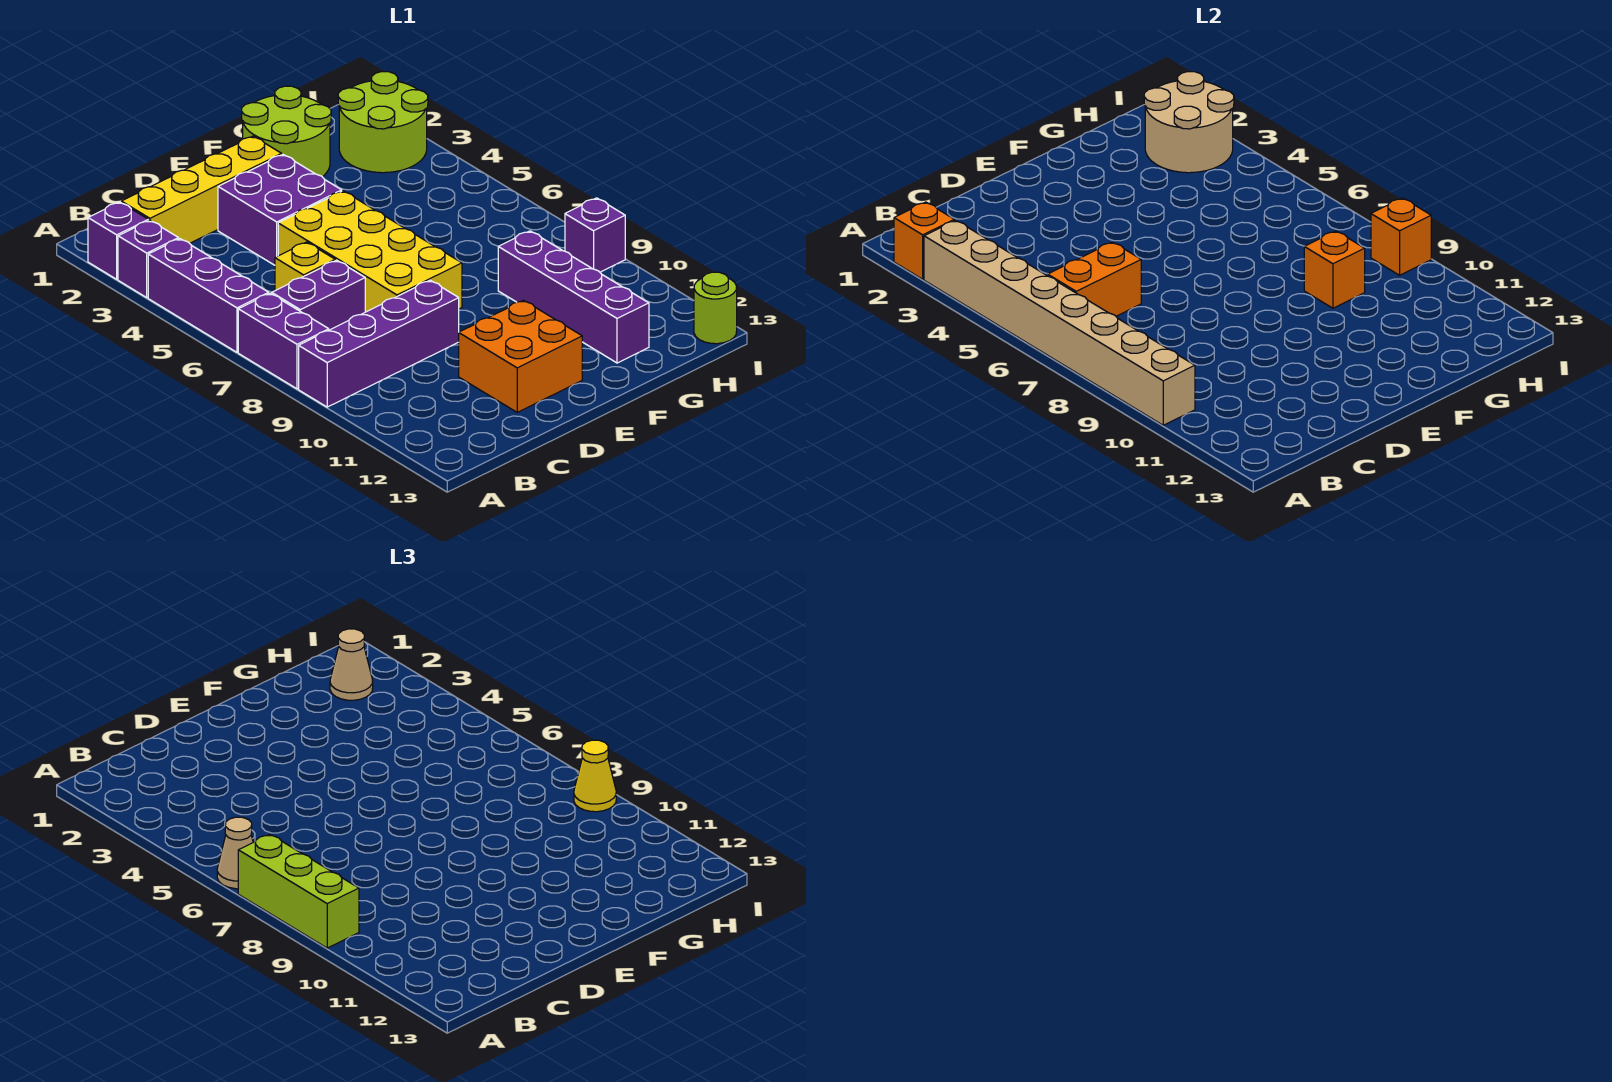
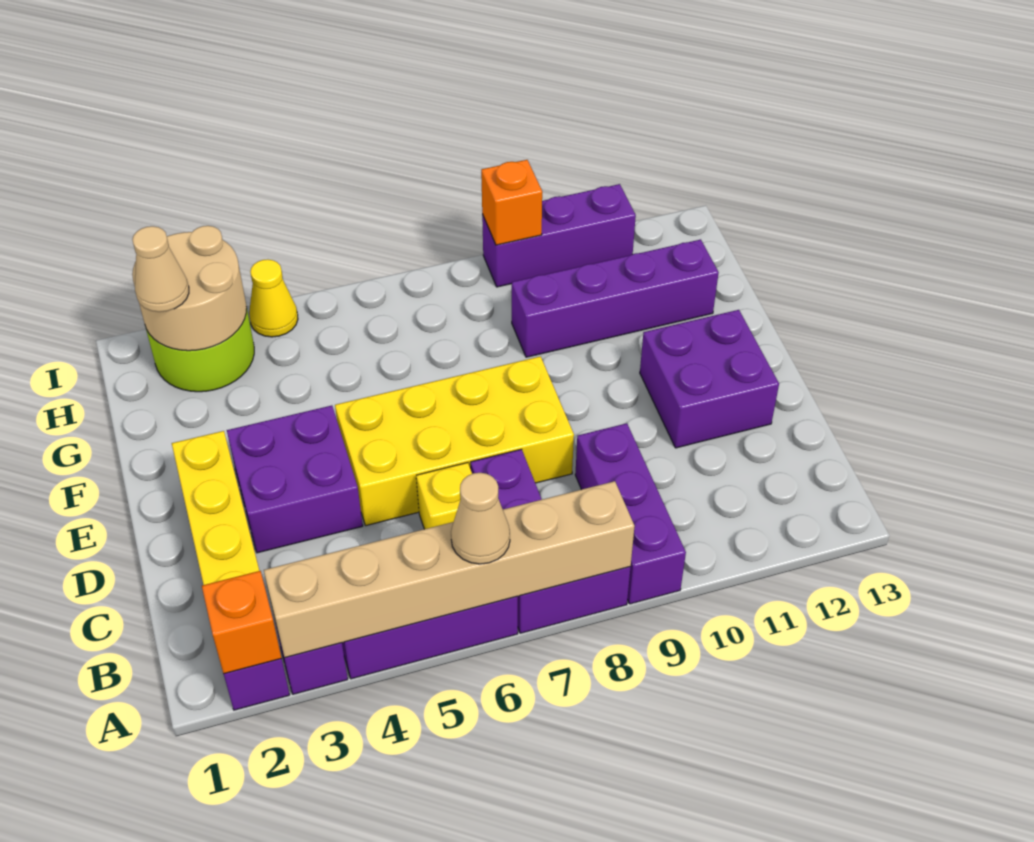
tan 1x8 brick [924,220,1195,425] -> tan 1x6 brick [264,481,635,658]
lime 1x3 brick [238,834,359,948] -> none
purple 1x4 brick [299,280,459,407] -> purple 1x3 brick [575,423,686,604]
orange 1x2 brick [1048,242,1141,316] -> none
orange 2x2 brick [459,300,582,412] -> purple 2x2 brick [640,310,779,448]
lime 2x2 round brick [242,86,331,177] -> none
orange 1x1 brick [1304,231,1365,308] -> none
purple 1x1 brick [565,198,625,272] -> purple 1x3 brick [482,184,636,287]
yellow 1x1 cone [574,740,616,812] -> yellow 1x1 cone moved to [249,259,298,337]
lime 1x1 round brick [694,272,737,344] -> none

